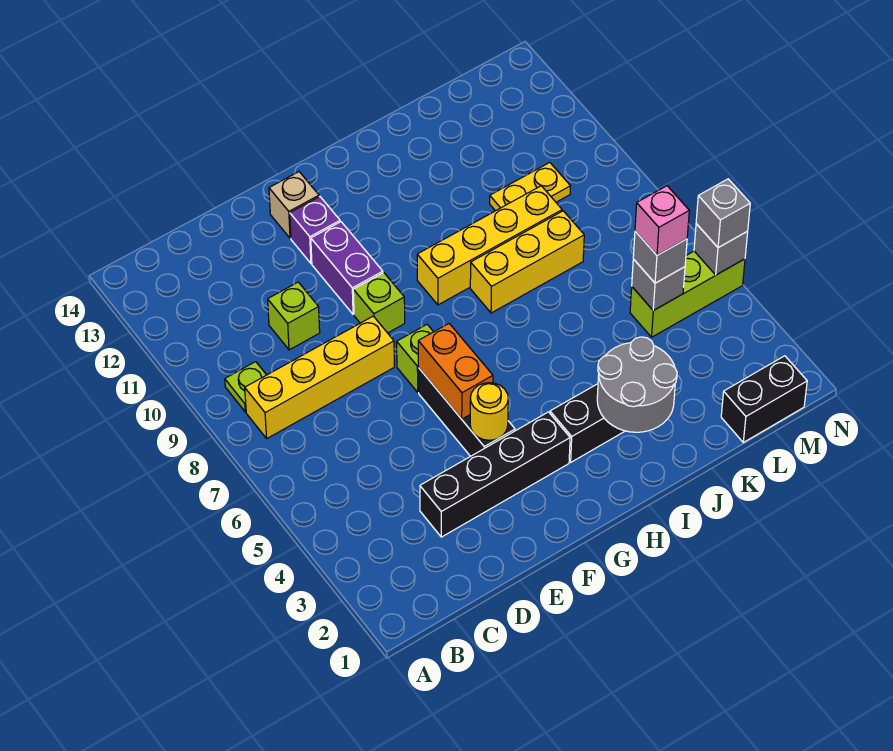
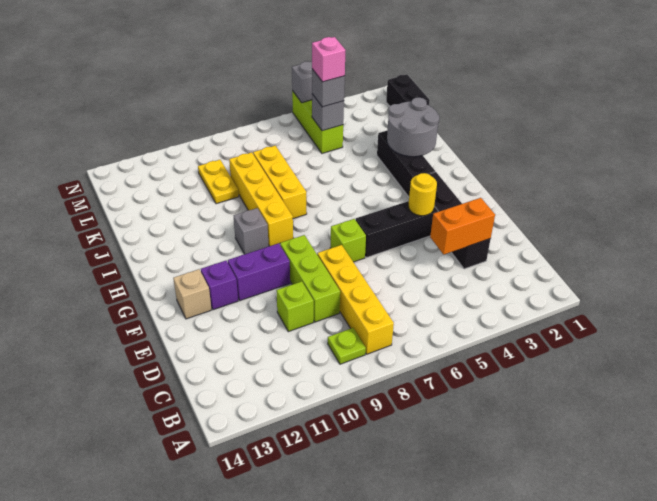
orange 1x2 brick [418,324,493,419] -> orange 1x2 brick moved to [430,198,495,254]
lime 1x1 brick [353,273,405,333] -> lime 1x3 brick [280,235,340,322]
grey 1x1 brick [696,179,750,248] -> grey 1x1 brick moved to [234,208,269,254]

